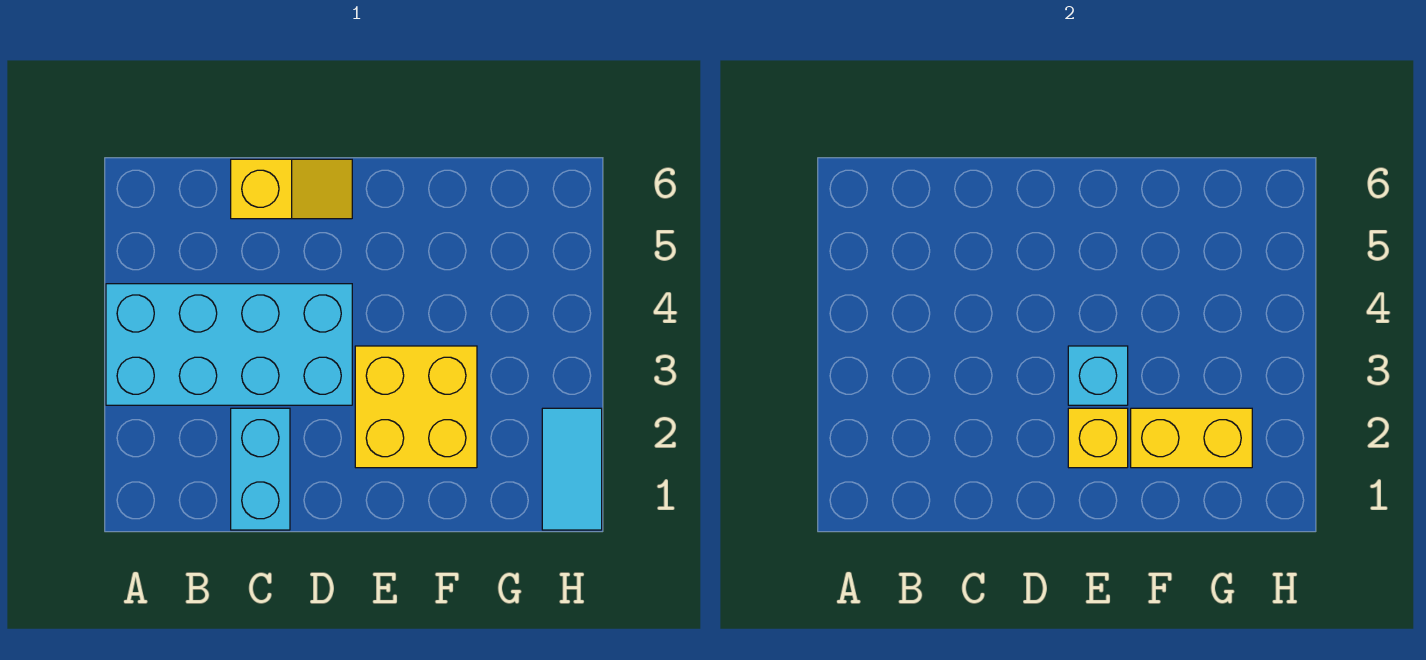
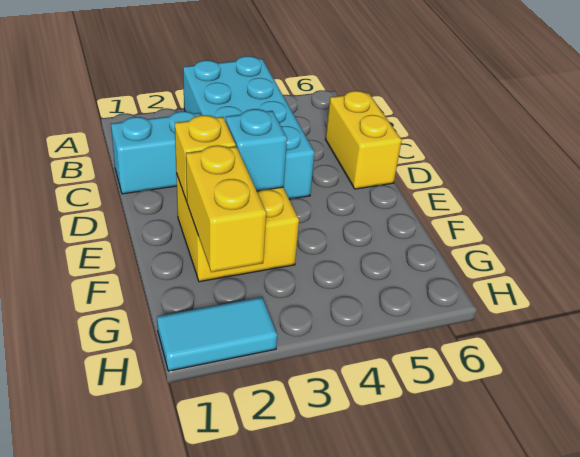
yellow 1x2 slope [231,159,352,219] -> yellow 1x2 brick [325,91,402,189]

